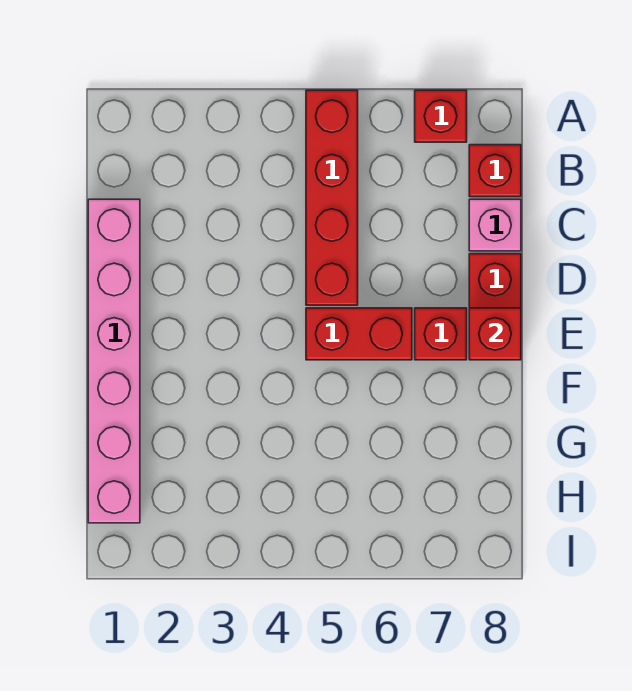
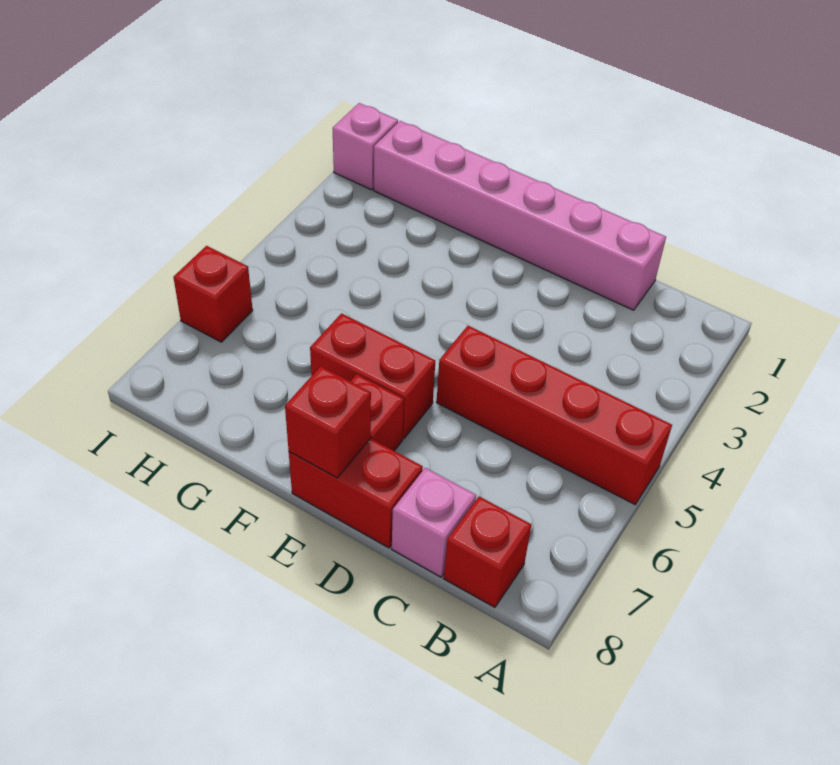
red 1x1 brick [415,90,467,142] -> red 1x1 brick moved to [173,246,253,342]
red 1x2 brick [306,308,412,360] -> red 1x2 brick turned to [310,313,435,439]
none -> pink 1x1 brick [333,103,398,190]

